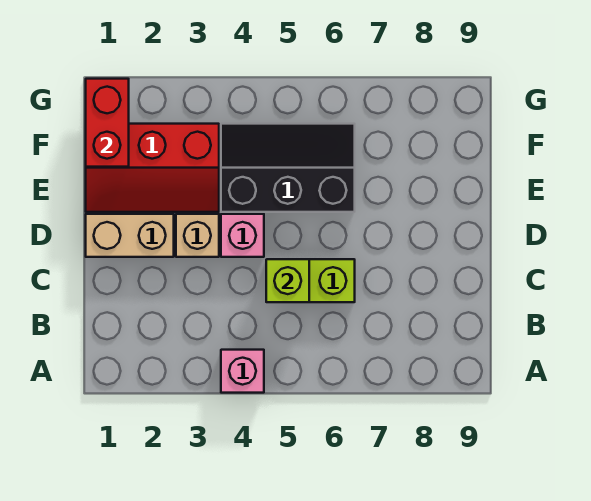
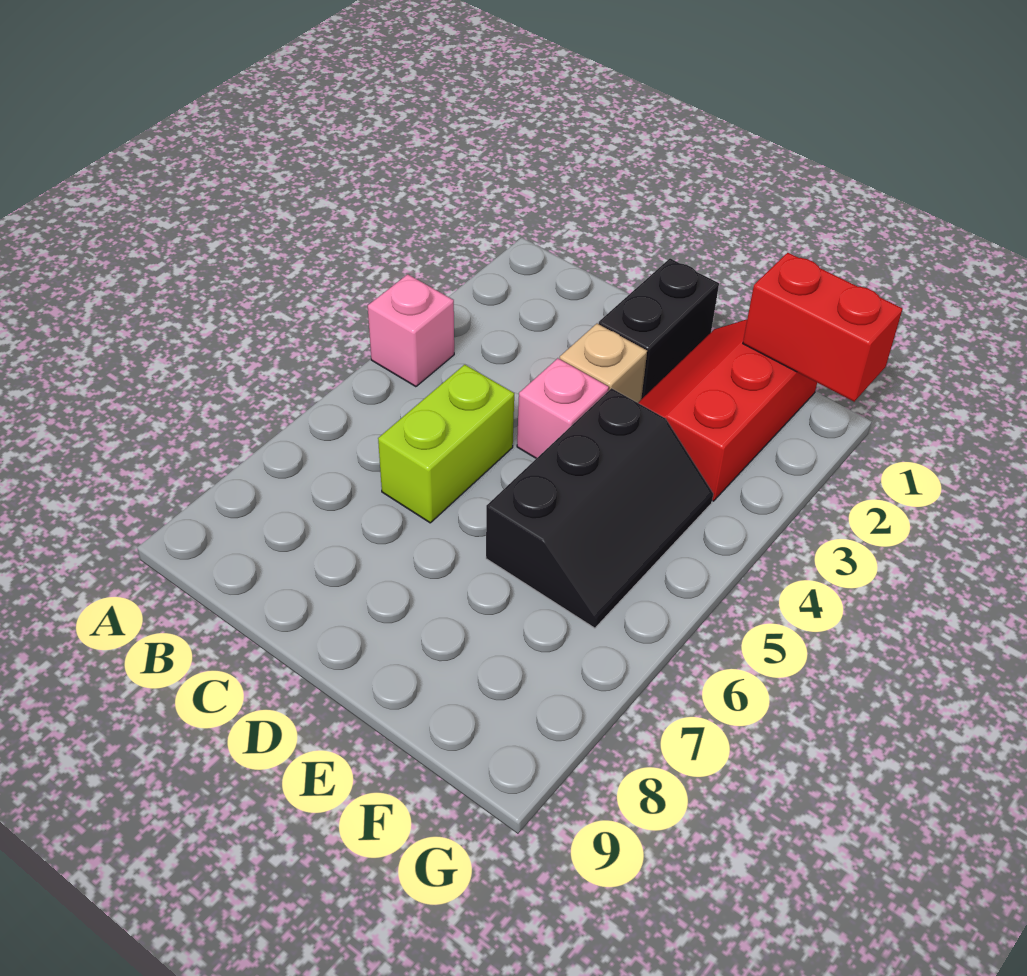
lime 1x1 brick [266,259,309,302] -> none
tan 1x2 brick [86,214,174,257] -> black 1x2 brick [599,258,719,399]

